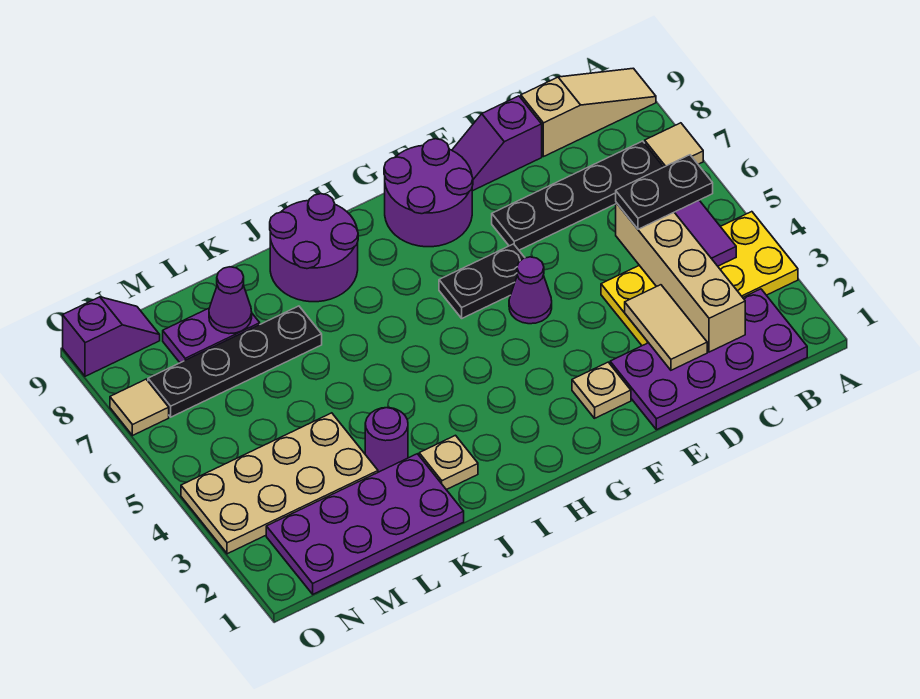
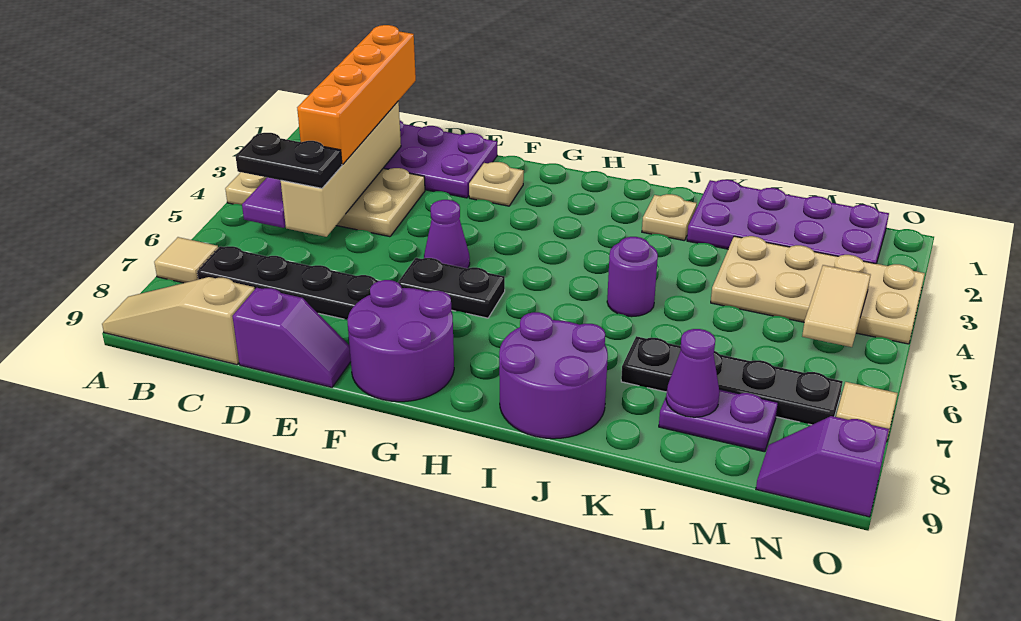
yellow 2x4 plate [601,212,798,346] -> tan 2x4 plate [225,168,425,237]
none -> orange 1x4 brick [297,25,416,165]
tan 1x2 tile [625,285,707,370] -> tan 1x2 tile moved to [802,265,870,347]
purple 1x1 round brick [365,408,408,472] -> purple 1x1 round brick moved to [607,237,658,317]

